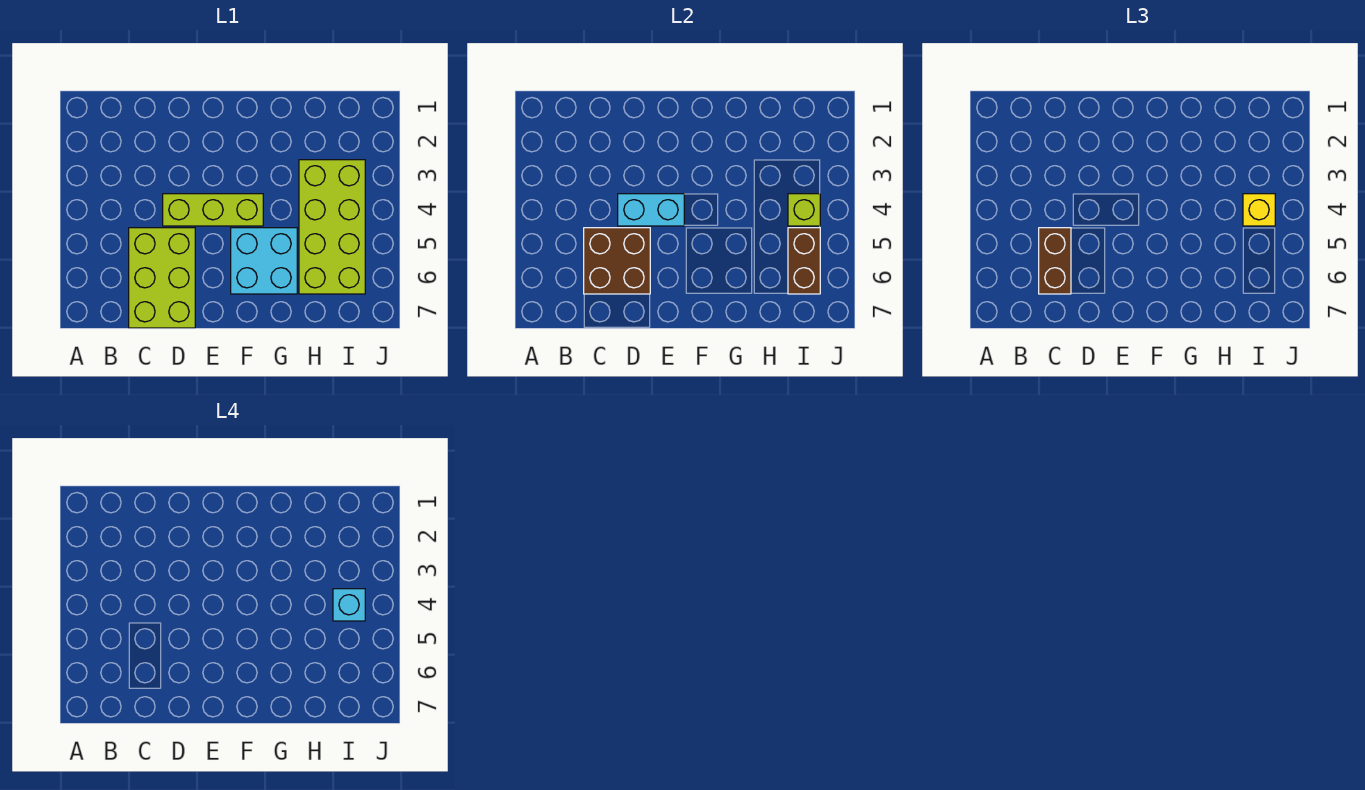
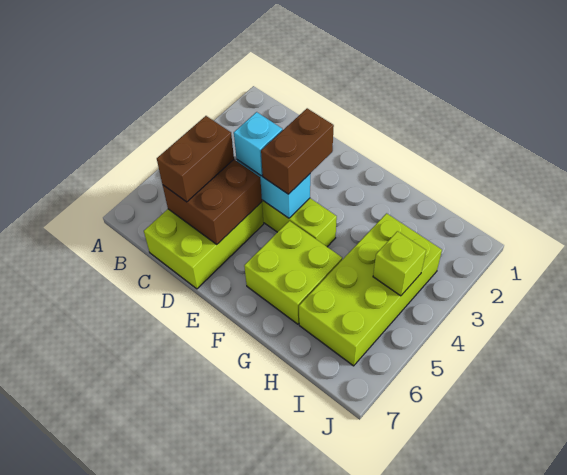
cyan 2x2 brick [231,228,297,294] -> lime 2x2 brick [244,221,342,324]
yellow 1x1 brick [1243,194,1275,226] -> none
cyan 1x1 brick [333,589,365,621] -> cyan 1x1 brick moved to [234,112,283,176]
brown 1x2 brick [788,228,820,294] -> brown 1x2 brick moved to [261,108,334,194]

